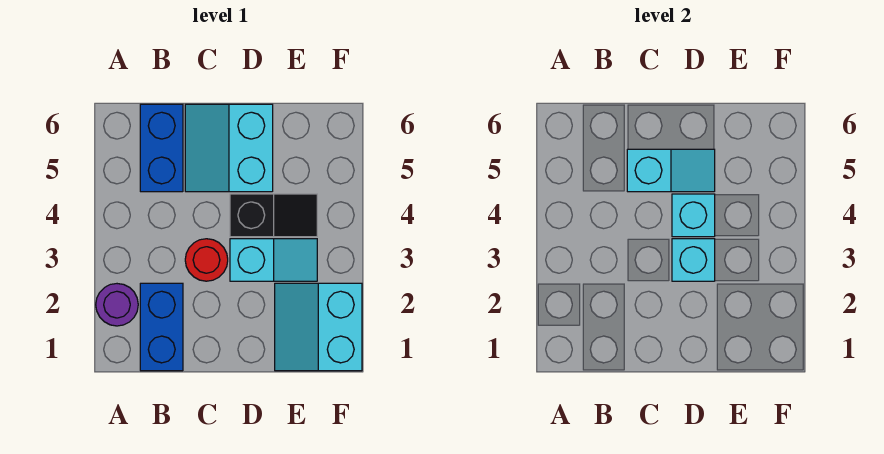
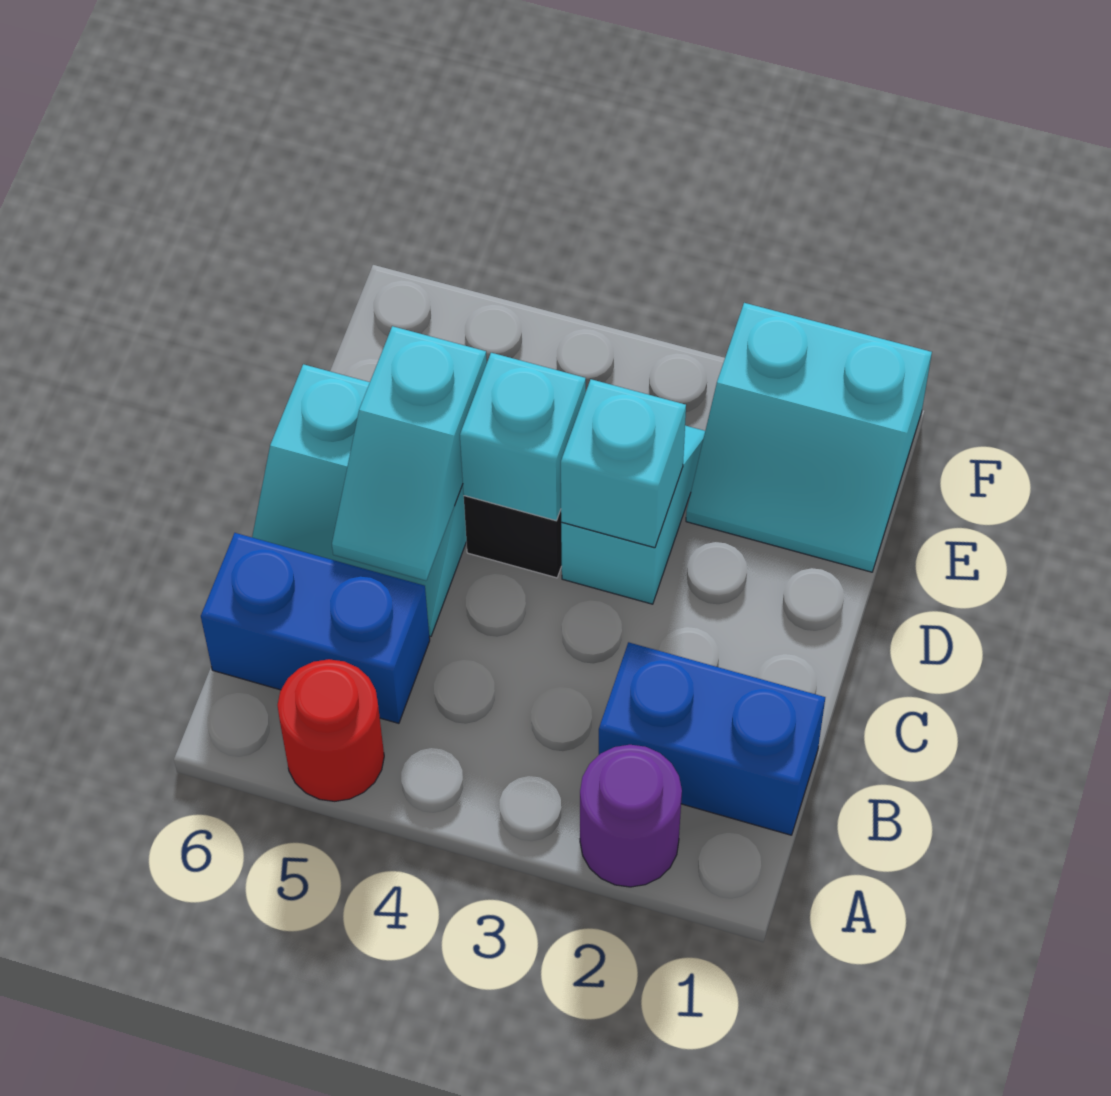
red 1x1 round brick [185,239,228,281] -> red 1x1 round brick moved to [278,659,384,801]
cyan 1x2 slope [627,149,715,192] -> cyan 1x2 slope turned to [332,326,487,581]

